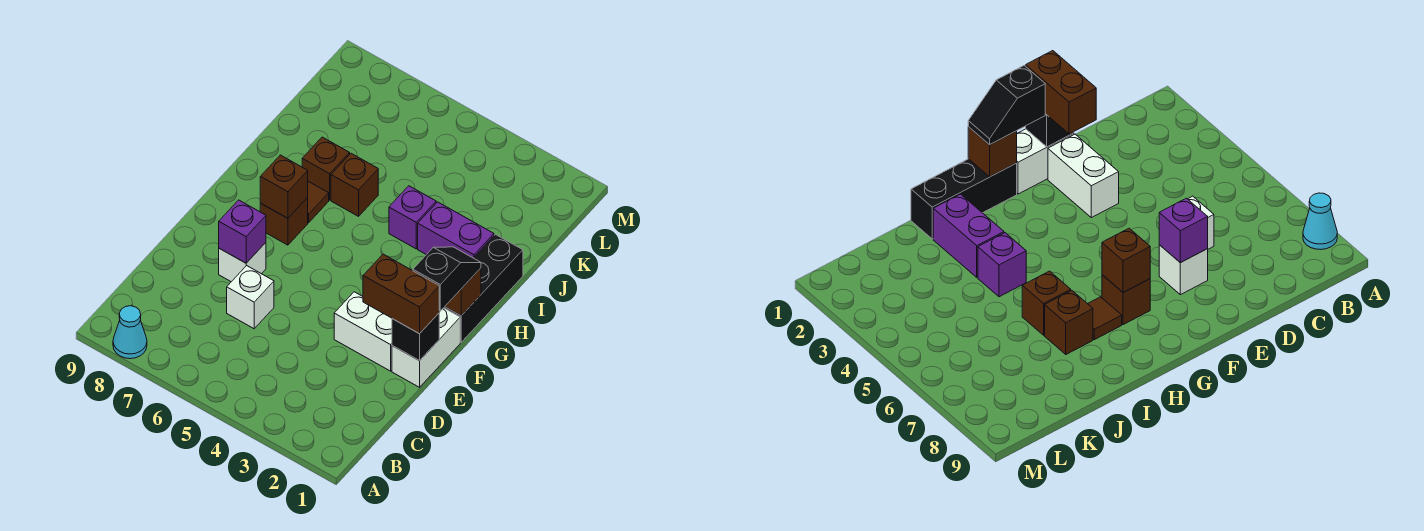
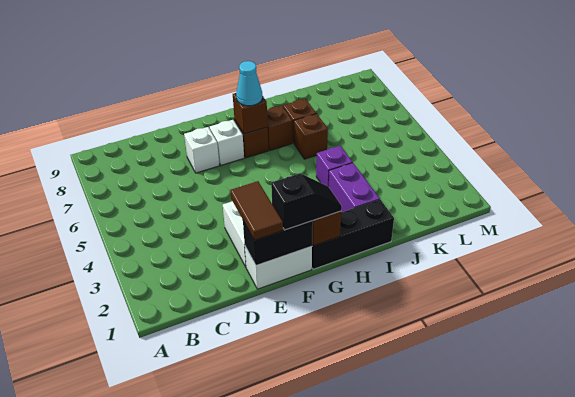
cyan 1x1 cone [113,306,147,359] -> cyan 1x1 cone moved to [236,61,263,106]
white 1x1 brick [227,266,274,329] -> white 1x1 brick moved to [209,120,244,165]
black 1x1 brick [392,313,439,361] -> black 1x2 brick [243,221,313,265]
brown 1x2 brick [363,254,439,334] -> brown 1x2 tile [230,181,283,240]
purple 1x1 brick [219,200,266,263] -> none
brown 1x1 tile [307,181,329,223] -> brown 1x1 brick [267,106,292,150]

